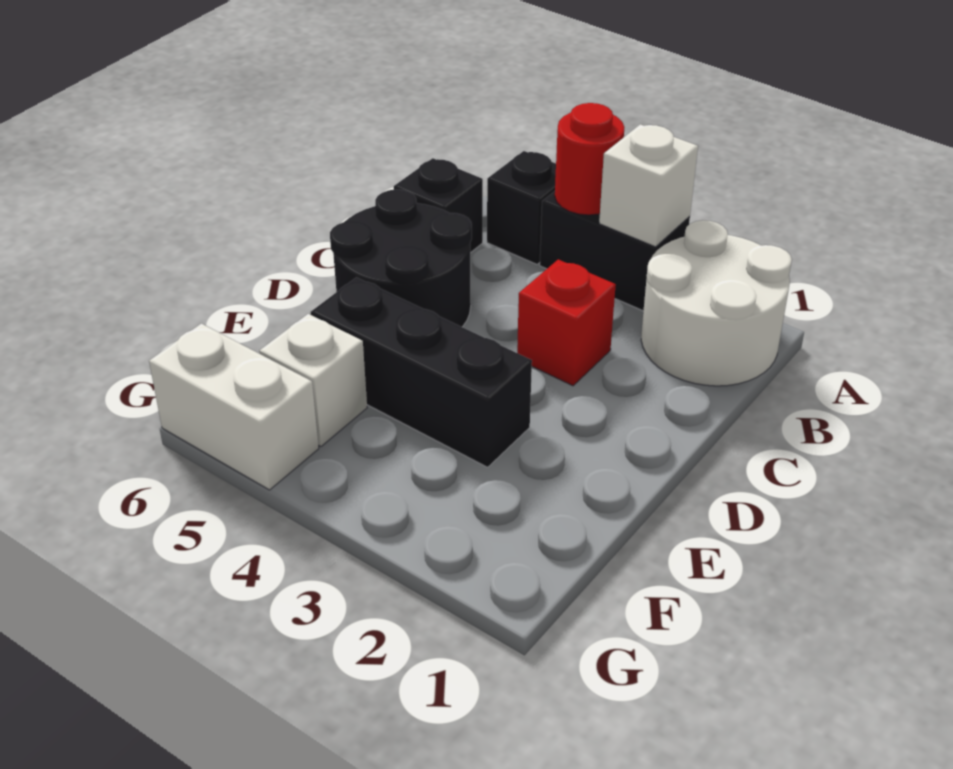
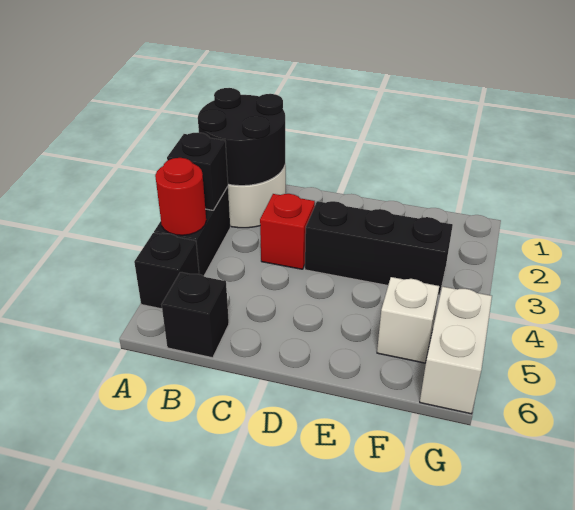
white 1x1 brick [599,124,698,247] -> black 1x1 brick [167,132,228,210]
black 2x2 round brick [330,189,472,327] -> black 2x2 round brick moved to [198,88,285,186]
black 1x3 brick [311,277,532,467] -> black 1x3 brick turned to [305,201,453,295]

